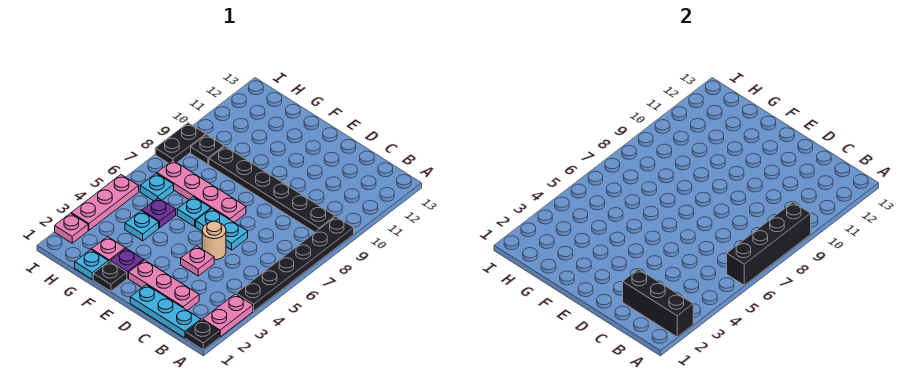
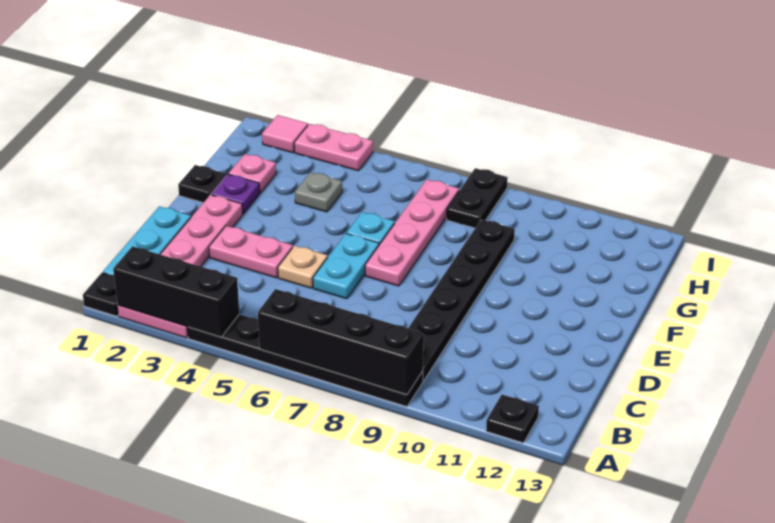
black 1x3 brick [623,269,693,337] -> black 1x3 brick turned to [113,246,239,337]
pink 1x1 plate [181,246,214,276] -> pink 1x2 plate [209,226,293,278]
tan 1x1 round brick [202,221,226,260] -> tan 1x1 plate [278,246,328,288]
cyan 1x1 plate [75,250,108,279] -> none
cyan 1x1 plate [125,211,159,241] -> grey 1x1 plate [295,172,342,212]
purple 1x1 plate [142,198,176,228] -> none
cyan 1x1 plate [140,173,174,201] -> none
black 1x1 plate [191,135,224,165] -> black 1x1 plate moved to [486,395,539,443]
pink 1x1 plate [55,213,88,243] -> pink 1x1 tile [262,115,308,153]
pink 1x3 plate [71,175,139,230] -> pink 1x2 plate [294,124,373,171]
black 1x2 plate [155,123,206,163] -> black 1x2 plate turned to [447,168,508,228]

